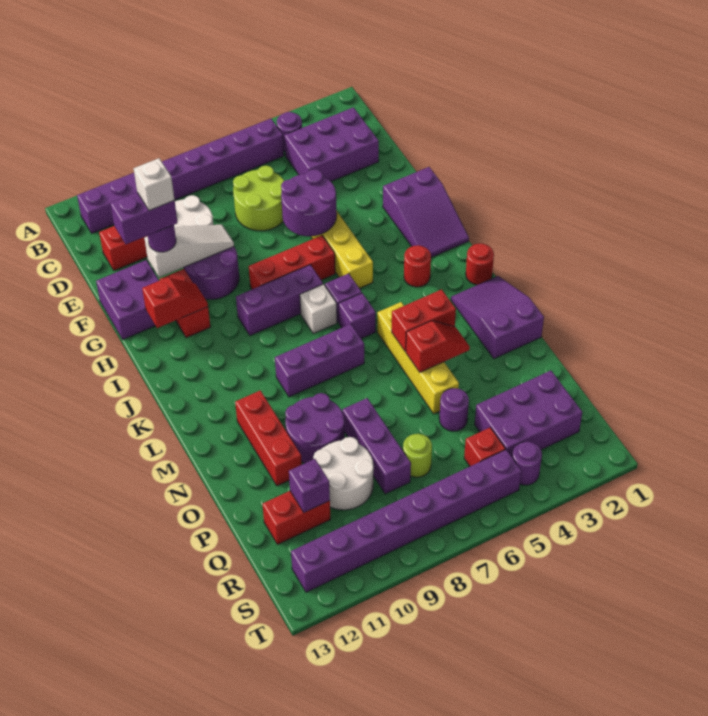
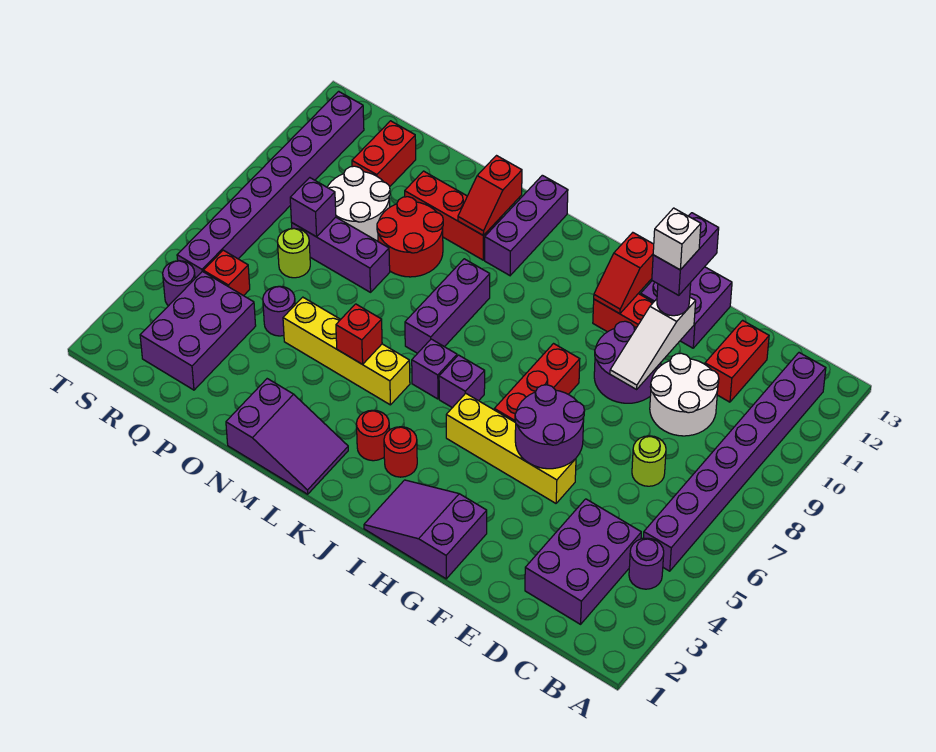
lime 2x2 round brick [233,166,284,231] -> lime 1x1 round brick [632,436,666,486]
purple 1x3 brick [236,265,323,335] -> purple 1x3 brick moved to [485,175,568,275]
white 1x1 brick [300,284,337,334] -> none
red 1x1 round brick [466,243,494,285] -> red 1x1 round brick moved to [356,410,389,461]
red 1x2 brick [392,289,456,351] -> red 1x1 brick [336,304,382,364]
red 1x2 slope [406,321,470,372] -> red 1x2 slope moved to [458,156,522,236]
purple 2x2 round brick [285,393,345,463] -> red 2x2 round brick [377,197,443,277]
purple 1x1 brick [289,459,330,512] -> purple 1x1 brick moved to [290,178,336,237]

